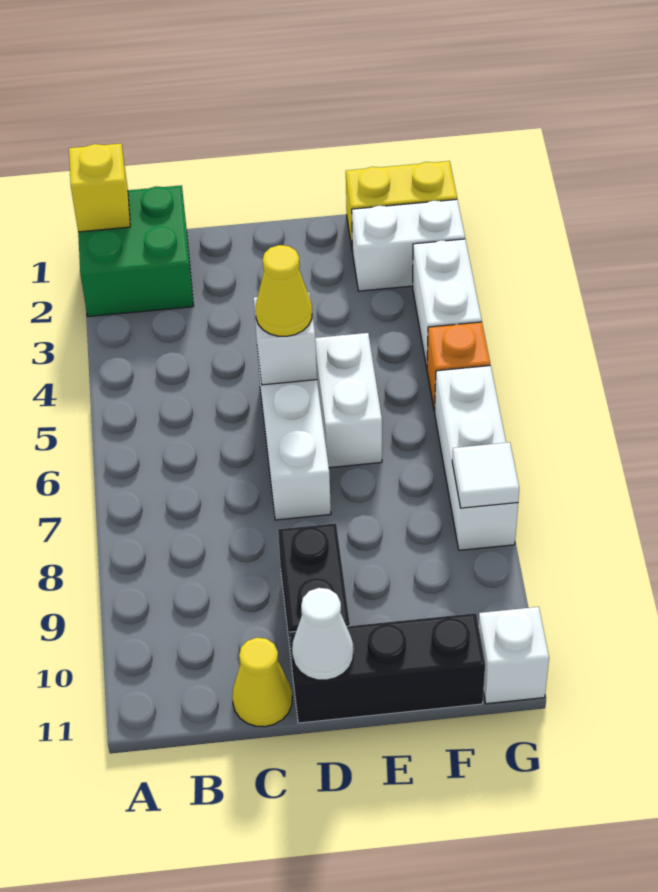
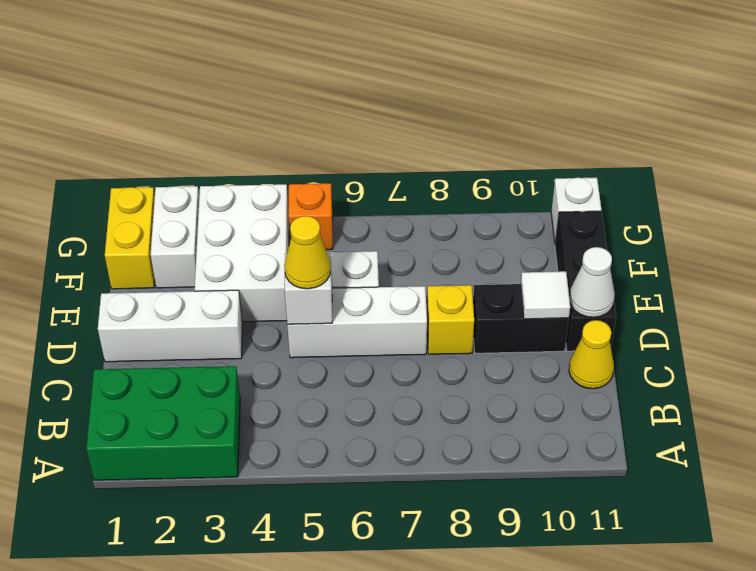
green 2x2 brick [78,185,194,317] -> green 2x3 brick [86,366,240,480]
yellow 1x1 brick [69,143,130,232] -> yellow 1x1 brick moved to [427,285,474,354]
white 1x2 brick [413,239,482,367] -> white 2x3 brick [195,184,289,322]
white 1x3 brick [435,366,518,550] -> white 1x3 brick moved to [98,290,243,362]
white 1x1 tile [452,442,519,508] -> white 1x1 tile moved to [521,271,570,319]

